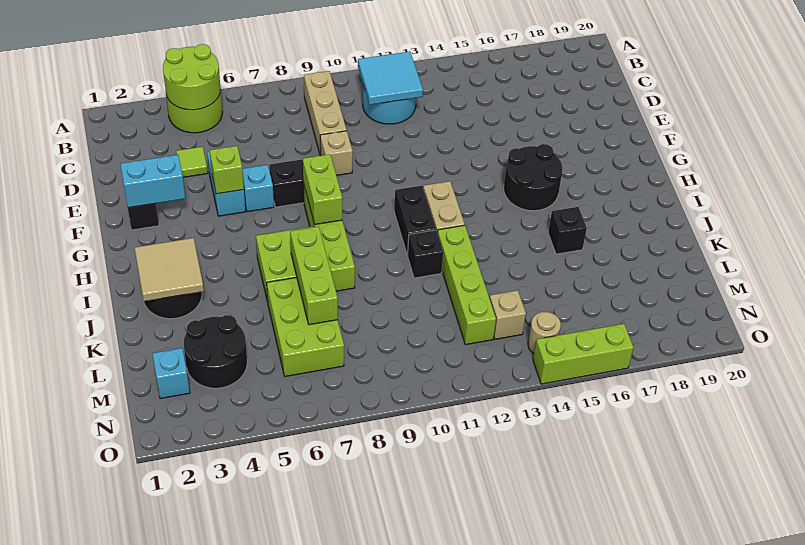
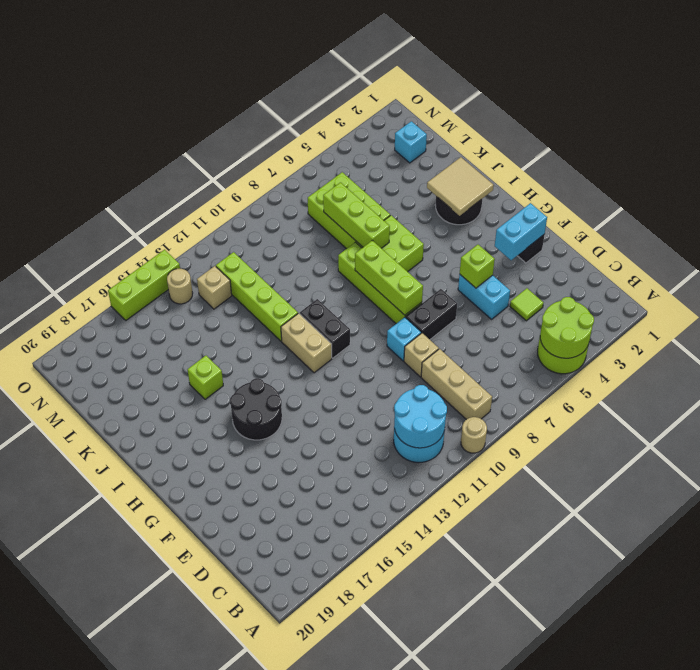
none -> tan 1x1 round brick [461,417,487,453]
cyan 2x2 tile [358,52,423,105] -> cyan 2x2 round brick [394,385,447,448]
cyan 1x1 brick [242,165,274,212] -> cyan 1x1 brick moved to [387,317,421,361]
lime 1x2 brick [303,154,342,225] -> lime 1x3 brick [355,240,423,315]
black 1x1 brick [408,230,443,278] -> none
black 1x1 brick [548,207,587,254] -> lime 1x1 brick [188,356,223,400]
black 2x2 round brick [184,315,247,388] -> none

